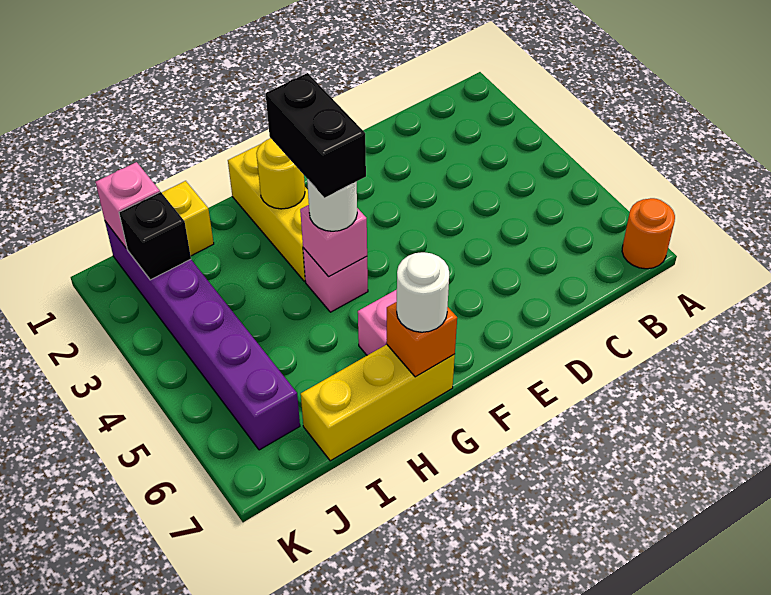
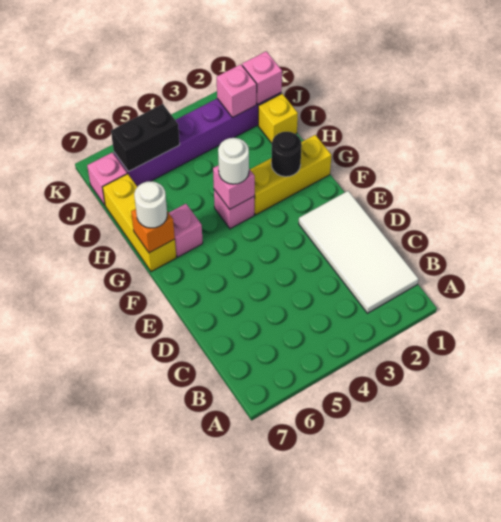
orange 1x1 round brick [622,198,675,269] -> none
none -> white 2x4 tile [299,191,419,313]
yellow 1x1 round brick [256,138,305,209] -> black 1x1 round brick [271,132,302,177]
black 1x2 brick [266,73,366,198] -> black 1x2 brick moved to [111,104,180,172]
black 1x1 brick [119,192,191,280] -> pink 1x1 brick [217,64,257,118]
none -> pink 1x1 brick [87,152,127,205]

